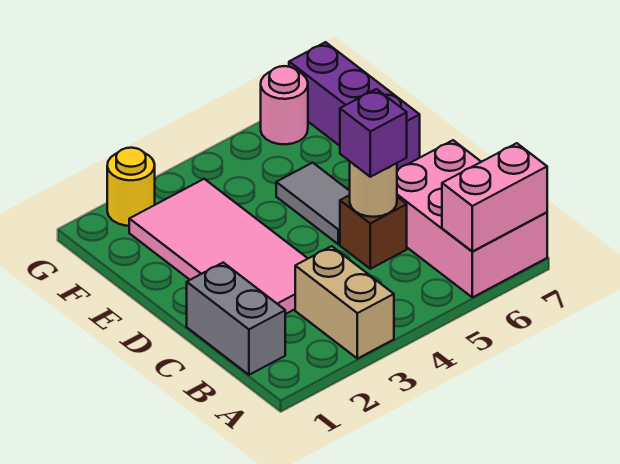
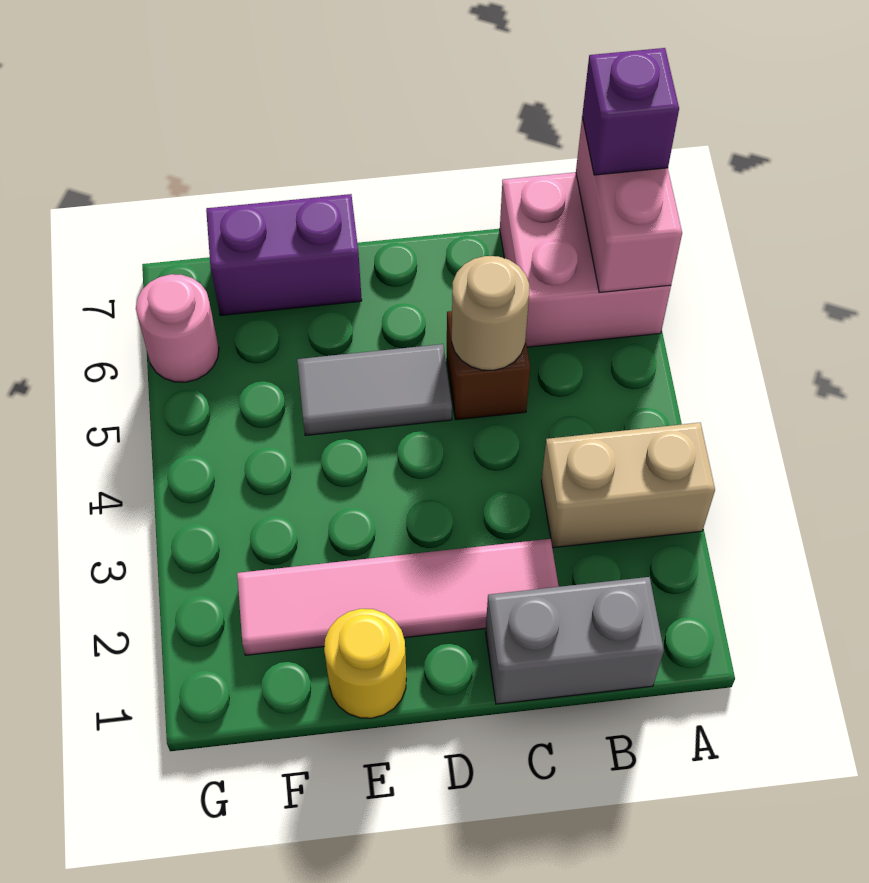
pink 2x3 brick [397,140,547,297] -> pink 2x2 brick [500,172,671,347]
pink 2x4 tile [129,179,308,314] -> pink 1x4 tile [237,539,559,655]
purple 1x1 brick [340,89,407,177] -> purple 1x1 brick moved to [582,48,679,175]
purple 1x3 brick [289,42,420,170] -> purple 1x2 brick [206,194,362,316]
yellow 1x1 round brick [107,148,155,226] -> yellow 1x1 round brick moved to [324,609,406,718]

